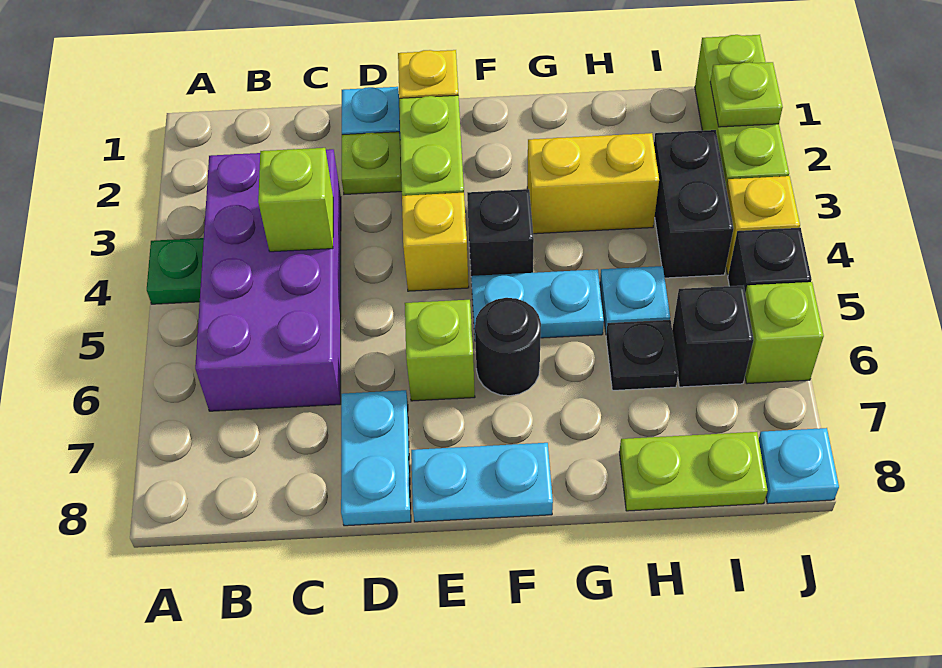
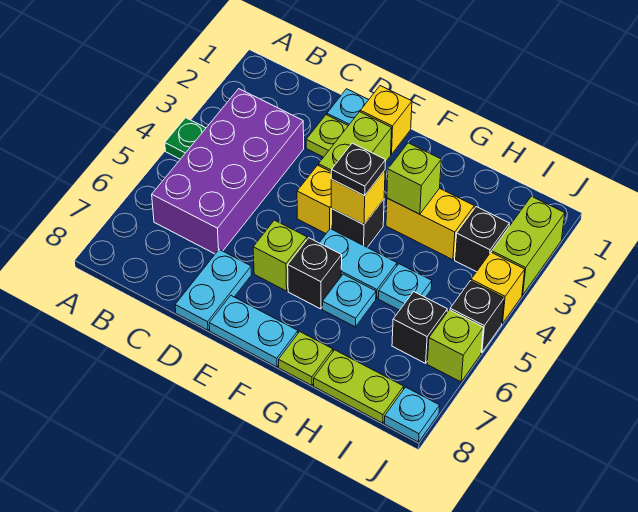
lime 1x1 brick [258,148,333,252] -> lime 1x1 brick moved to [387,143,441,214]
none -> yellow 1x1 brick [331,170,385,225]
black 1x1 round brick [475,298,541,396] -> black 1x1 brick [288,238,342,309]
none -> cyan 1x1 plate [323,274,376,327]
black 1x1 plate [606,320,678,390] -> black 1x1 plate moved to [331,143,385,196]
black 1x2 brick [654,130,734,278] -> black 1x1 brick [455,207,509,272]
lime 1x3 brick [695,35,789,186] -> lime 1x2 brick [492,196,565,295]
lime 1x1 plate [710,62,783,127] -> lime 1x1 plate moved to [279,332,333,385]

